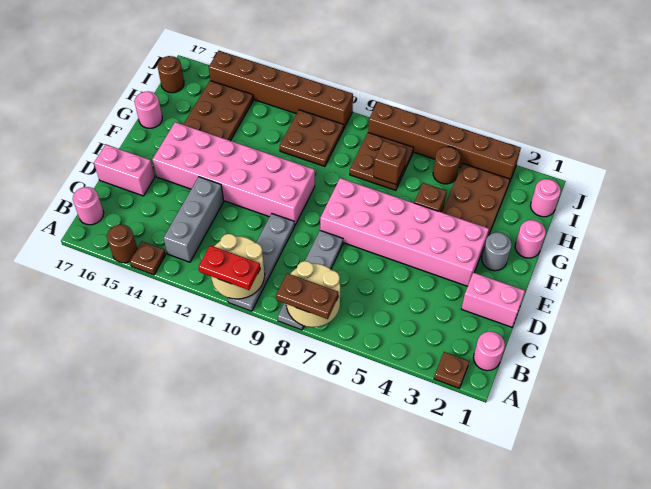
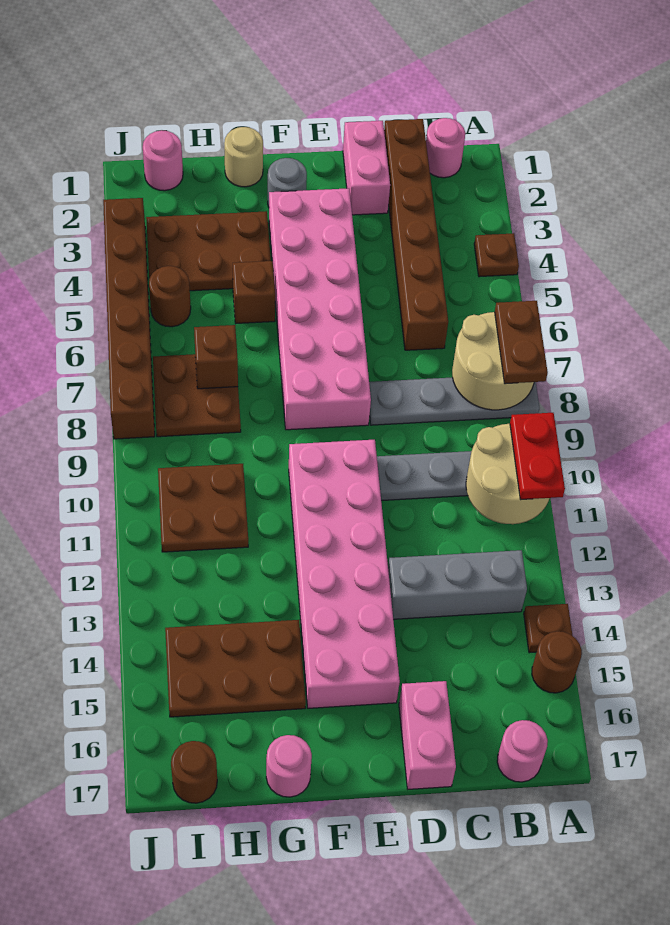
brown 1x1 plate [434,352,469,388] -> brown 1x1 plate moved to [474,233,519,277]
pink 1x1 round brick [515,220,546,258] -> tan 1x1 round brick [224,127,263,187]
brown 1x6 brick [209,51,353,129] -> brown 1x6 brick moved to [384,119,448,350]

